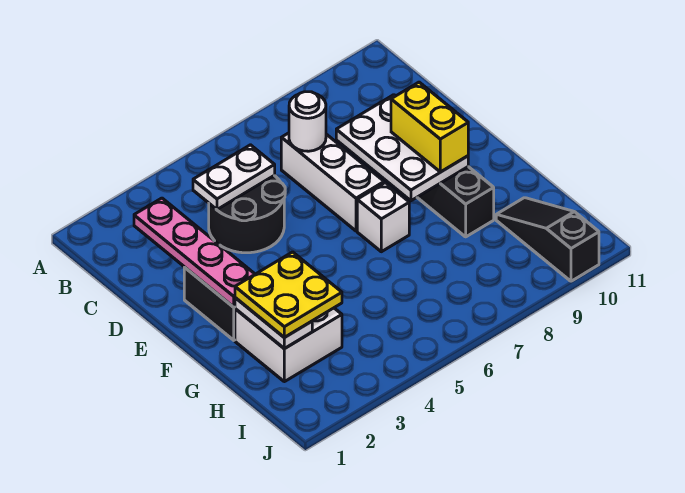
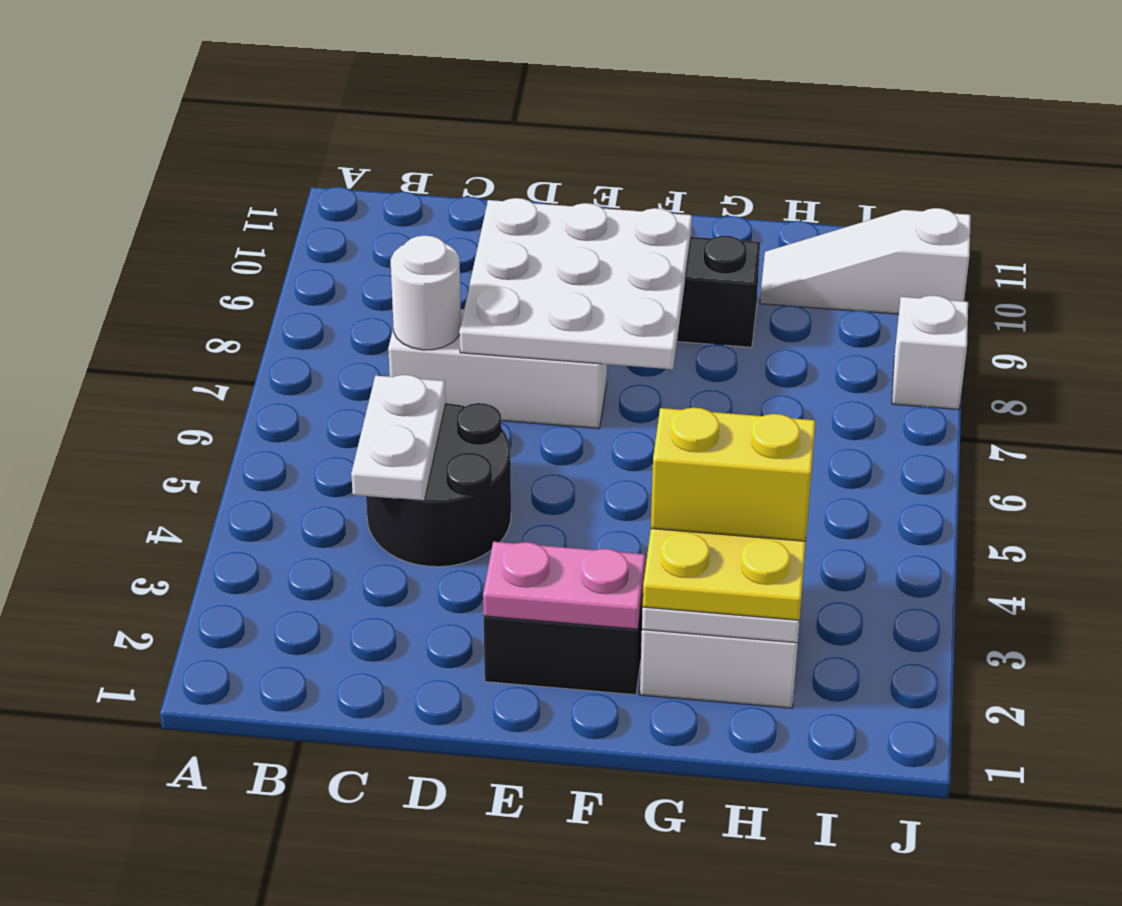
pink 1x4 plate [134,198,255,307] -> pink 1x2 plate [483,542,646,629]
white 2x3 plate [336,95,468,201] -> white 3x3 plate [459,198,692,369]
yellow 1x2 brick [391,82,468,172] -> yellow 1x2 brick moved to [651,408,816,541]
white 1x1 brick [357,183,409,252] -> white 1x1 brick moved to [892,296,968,409]
black 1x3 slope [496,198,599,281] -> white 1x3 slope [760,208,971,314]

